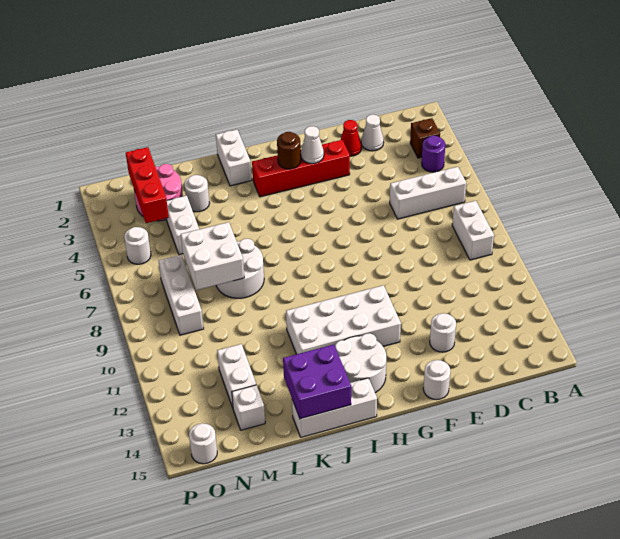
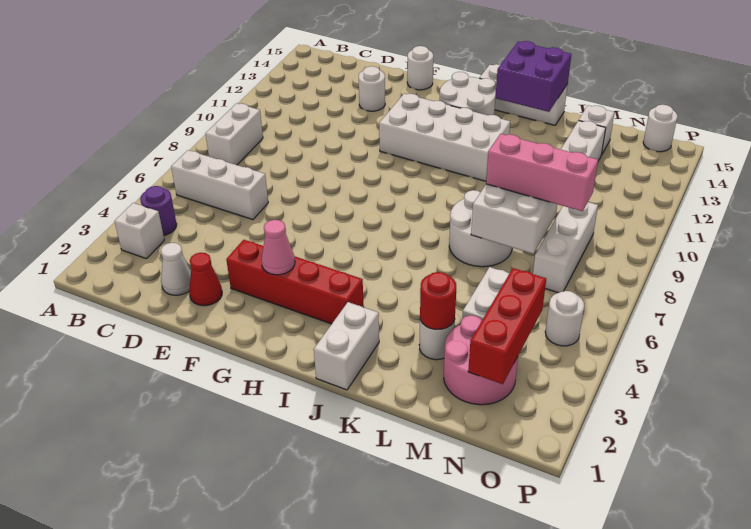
brown 1x1 brick [410,118,440,158] -> white 1x1 brick [115,203,164,259]
white 1x1 cone [301,126,324,164] -> pink 1x1 cone [261,220,295,275]
brown 1x1 round brick [277,132,301,169] -> none
none -> red 1x1 round brick [420,272,456,330]
none -> pink 1x3 brick [486,134,598,211]

